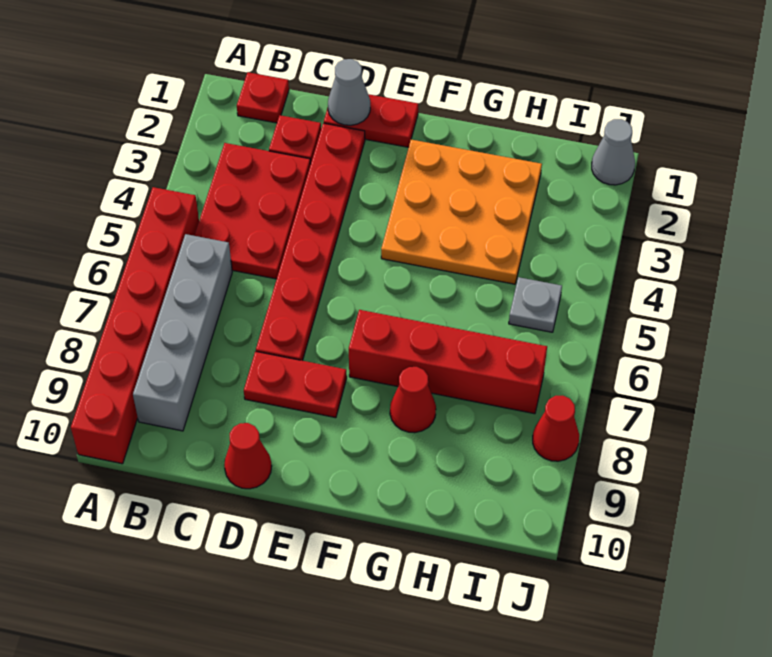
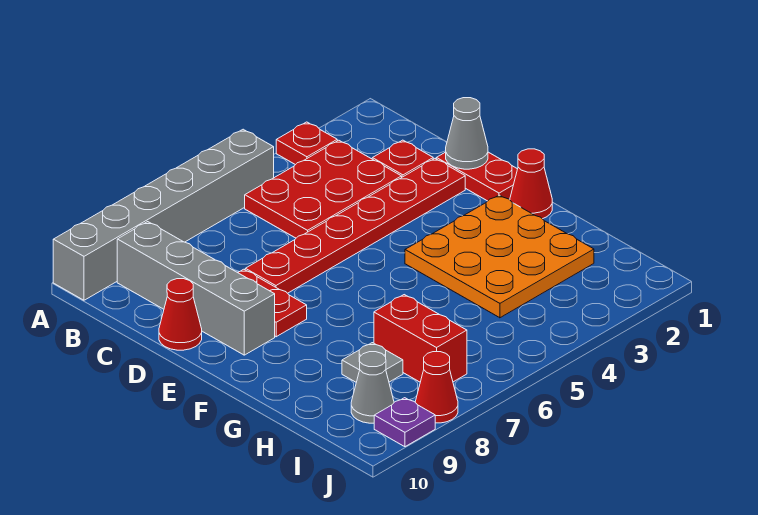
red 1x6 brick [71,187,199,464] -> grey 1x6 brick [53,129,274,300]
red 1x1 plate [237,72,289,123] -> red 1x1 plate moved to [276,122,337,165]
grey 1x4 brick [133,234,232,431] -> grey 1x4 brick turned to [117,222,275,355]
red 1x4 brick [349,310,547,414] -> red 1x2 brick [374,295,467,382]
red 1x1 cone [390,367,436,433] -> red 1x1 cone moved to [510,149,552,219]
grey 1x1 plate [509,277,562,332] -> grey 1x1 plate moved to [342,343,403,382]
grey 1x1 cone [592,119,635,185] -> grey 1x1 cone moved to [351,352,394,423]
none -> purple 1x1 plate [374,398,435,447]

